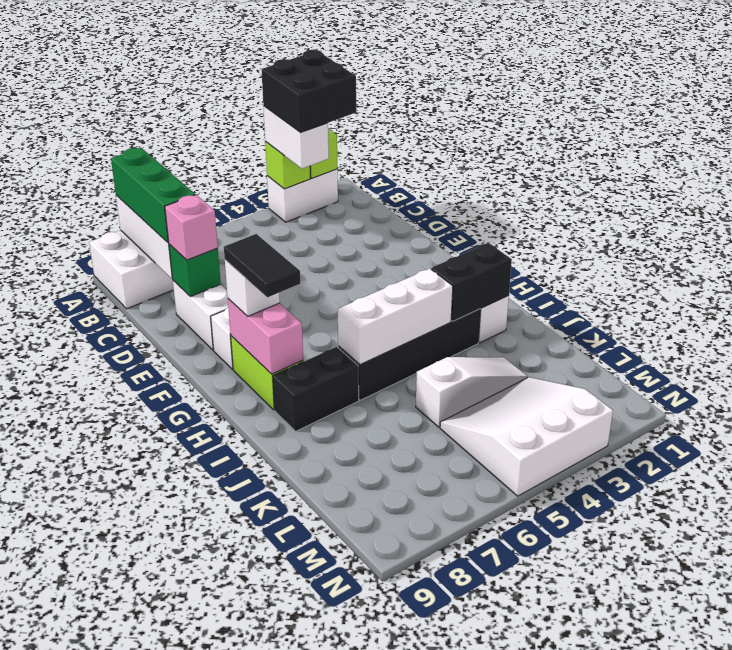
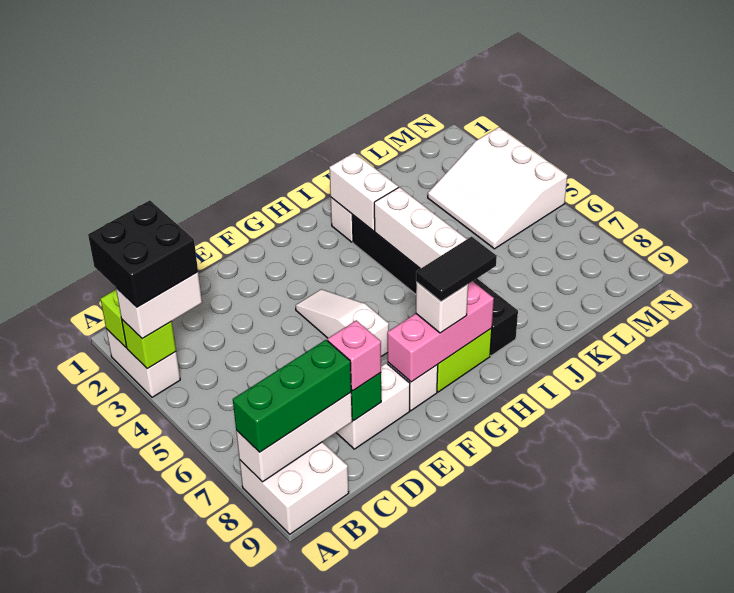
pink 1x2 brick [228,299,303,374] -> pink 1x3 brick [387,281,494,382]
black 1x2 brick [431,243,512,321] -> white 1x2 brick [329,153,398,231]
white 1x3 slope [416,357,528,427] -> white 1x3 slope moved to [296,289,389,357]

